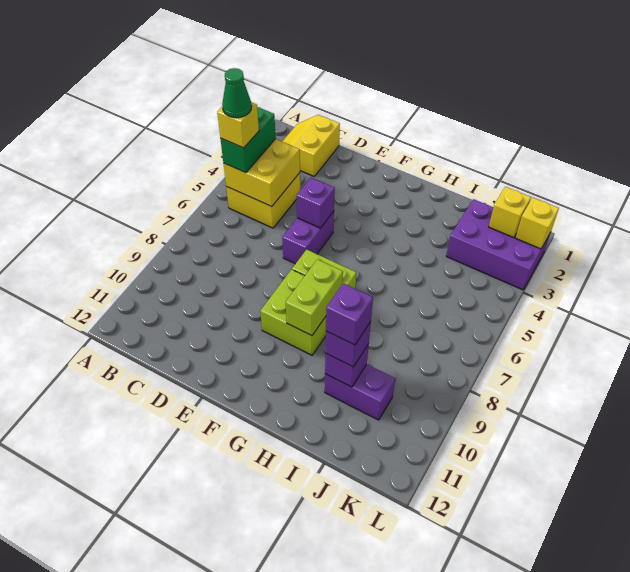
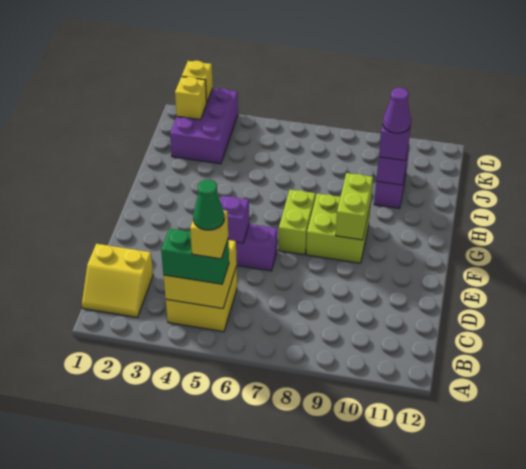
lime 1x2 brick [286,259,343,336] -> lime 1x2 brick turned to [336,173,373,240]
purple 1x1 brick [326,283,373,345] -> purple 1x1 cone [383,88,411,133]

